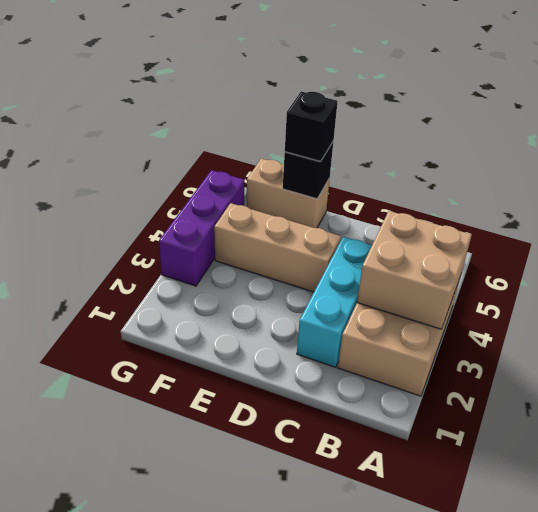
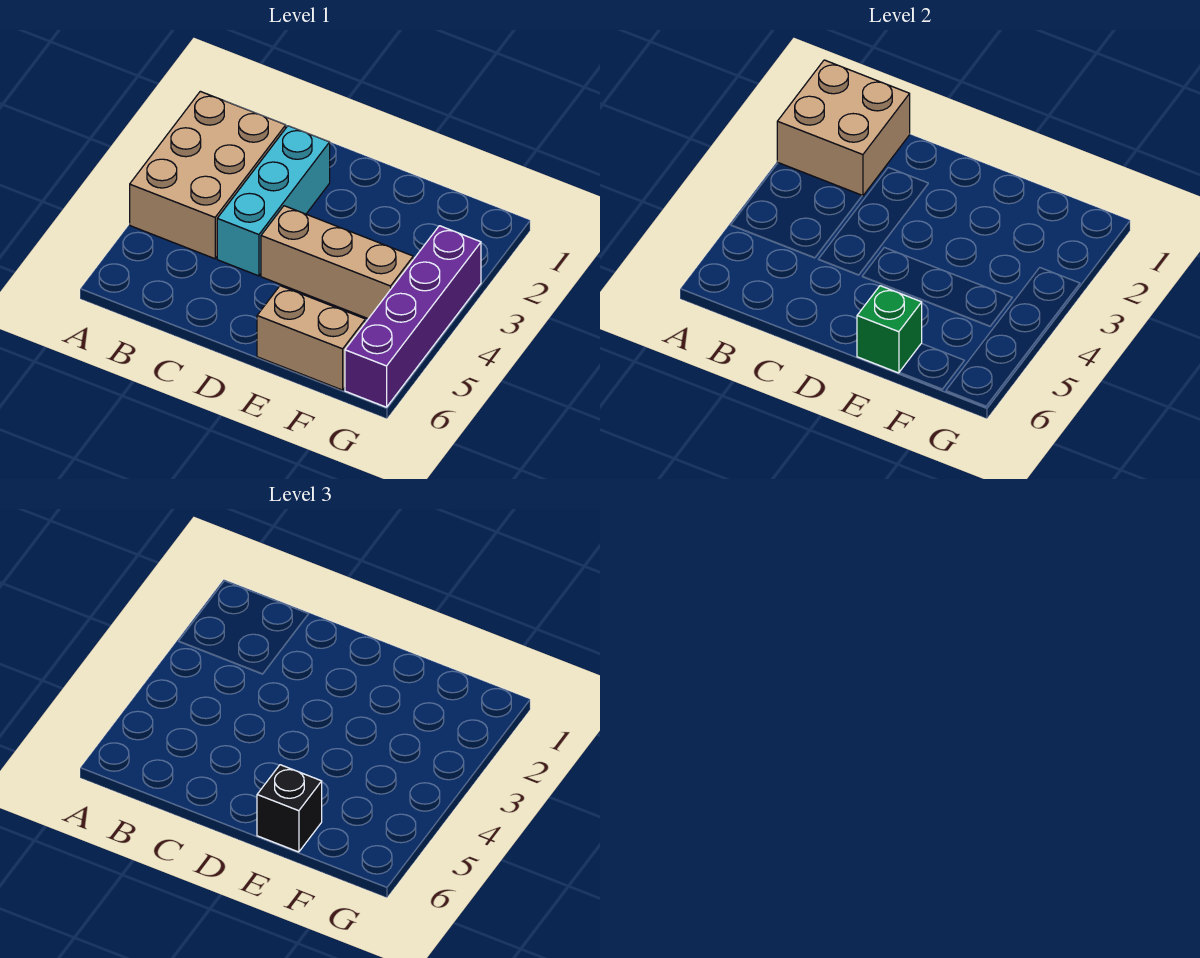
tan 2x2 brick [357,211,472,329] -> tan 2x2 brick moved to [777,60,910,196]
black 1x1 brick [283,142,333,199] -> green 1x1 brick [857,286,922,373]
purple 1x3 brick [159,170,245,286] -> purple 1x4 brick [345,226,481,407]

